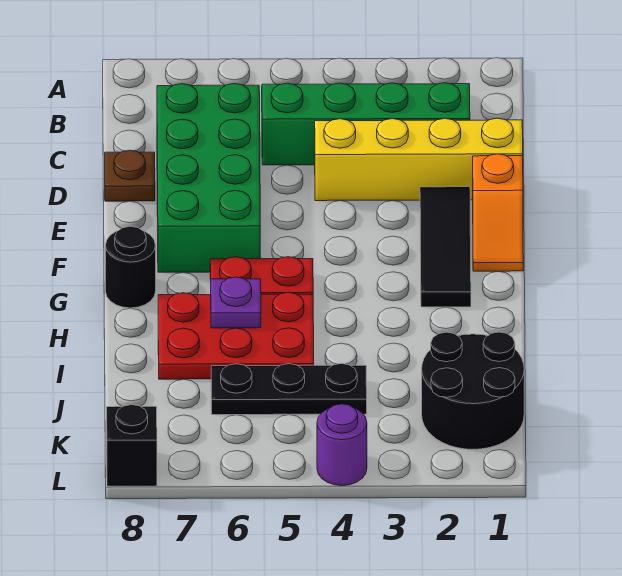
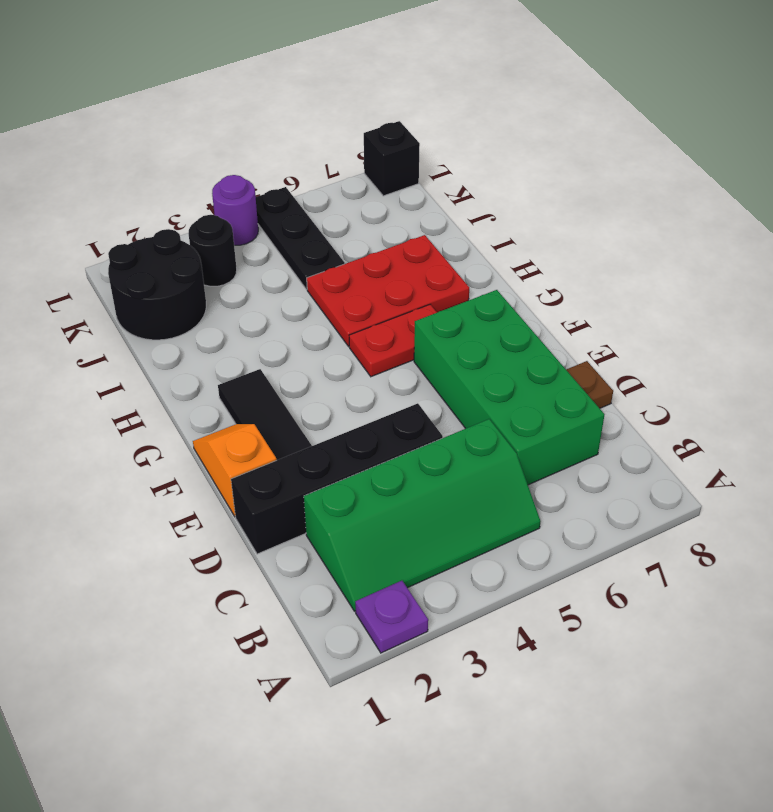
yellow 1x4 brick [315,118,523,201] -> black 1x4 brick [231,403,443,554]
black 1x1 round brick [105,226,156,308] -> black 1x1 round brick moved to [188,215,237,286]
purple 1x1 plate [211,277,261,328] -> purple 1x1 plate moved to [355,581,428,653]
black 1x3 plate [211,363,367,415] -> black 1x3 plate turned to [256,187,345,289]

